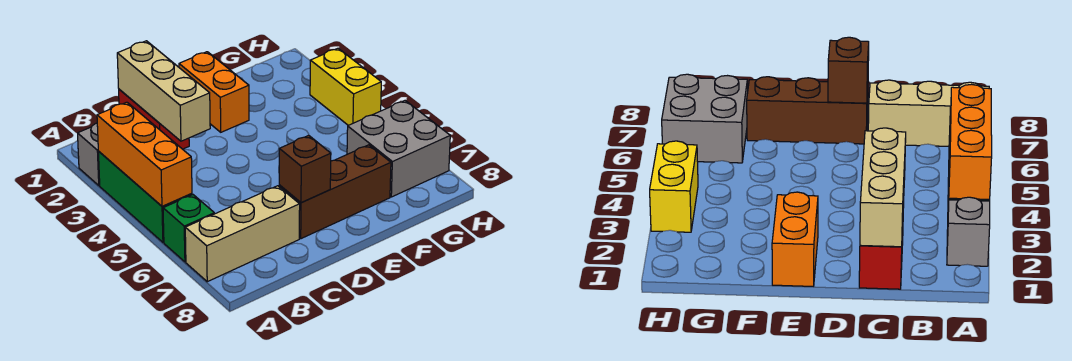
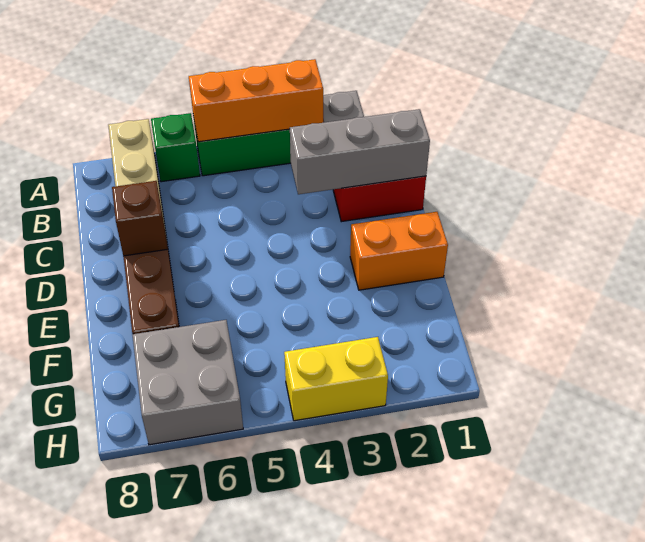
tan 1x3 brick [117,41,210,141] -> grey 1x3 brick [290,109,430,194]

